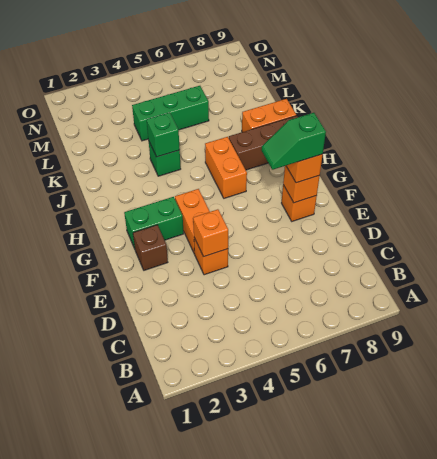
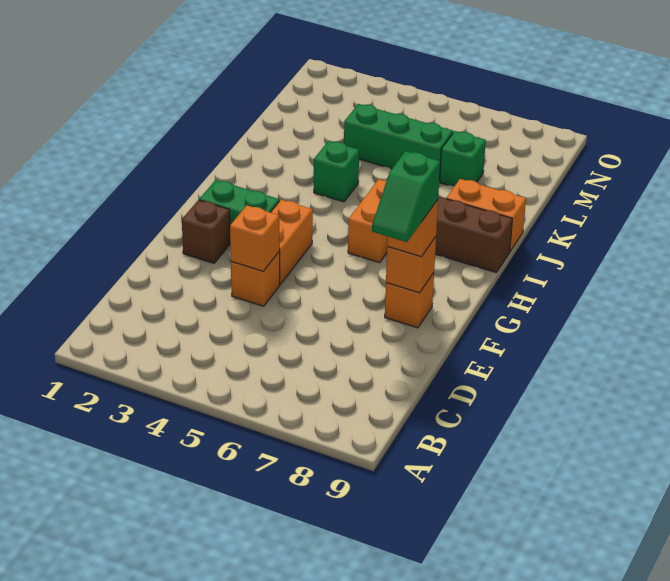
green 1x2 slope [261,113,326,170] -> green 1x2 slope turned to [372,151,440,242]
green 1x1 brick [147,112,180,157] -> green 1x1 brick moved to [440,131,486,186]

